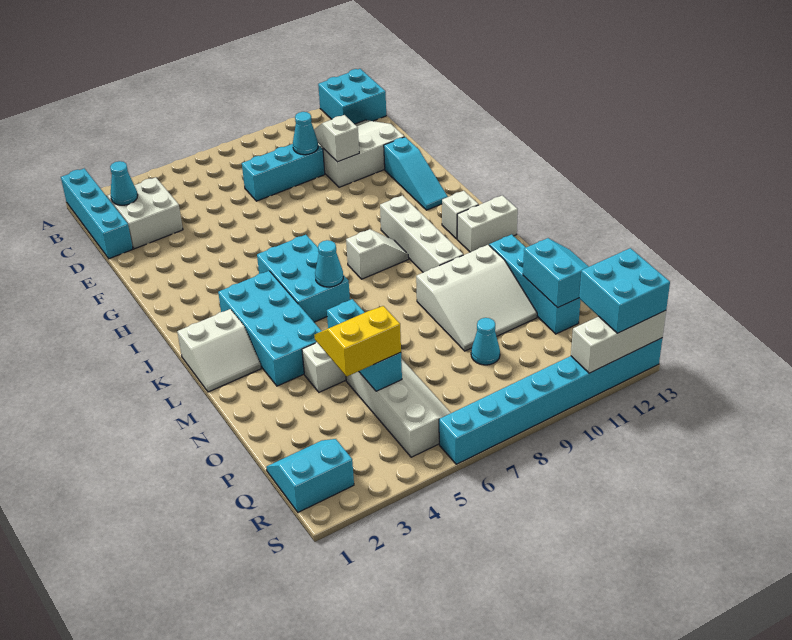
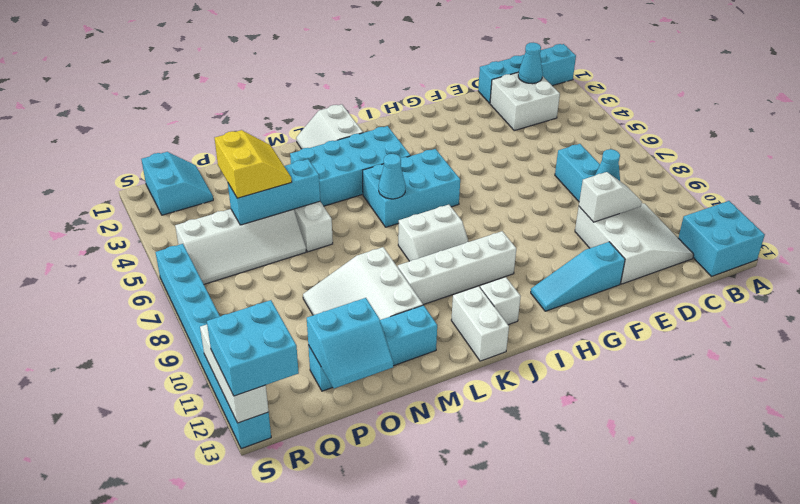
white 1x2 slope [346,229,409,279] -> white 2x2 slope [398,205,469,261]
cyan 1x1 cone [471,318,500,365] -> none

